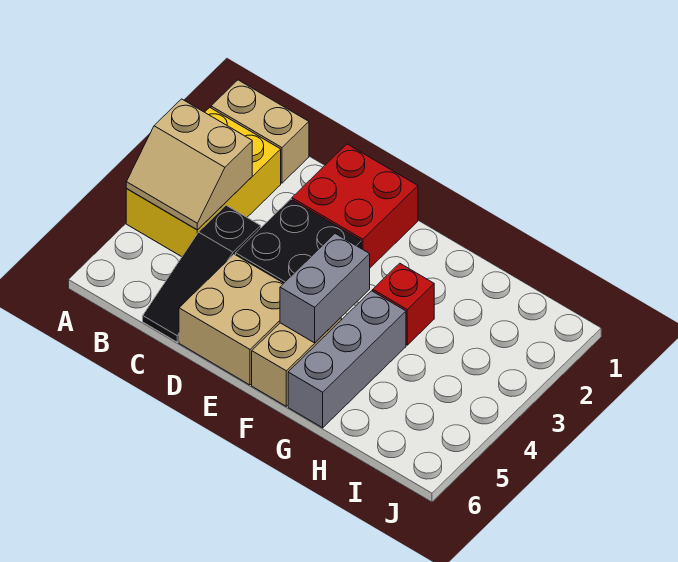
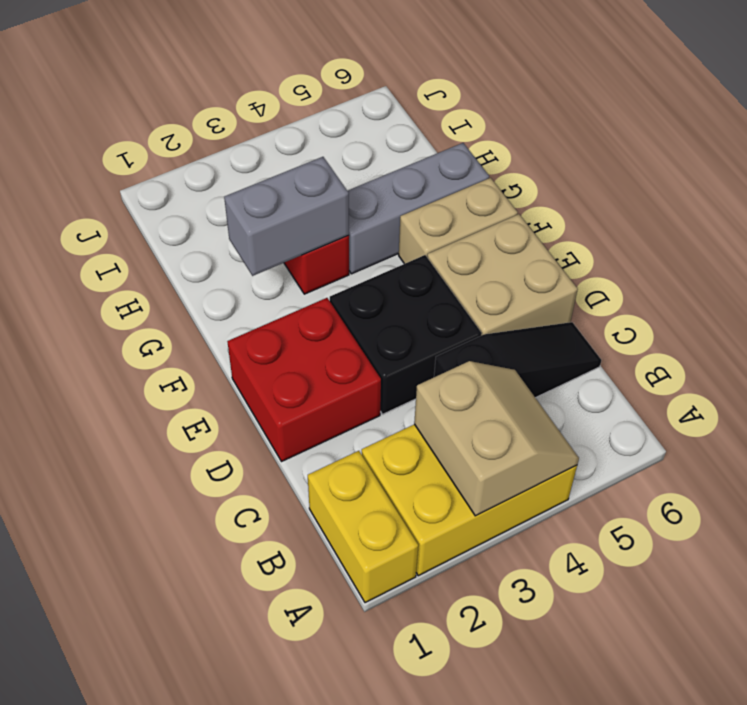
tan 1x2 brick [211,80,309,183] -> yellow 1x2 brick [308,451,418,603]
grey 1x2 brick [280,234,370,343] -> grey 1x2 brick moved to [224,157,349,276]

